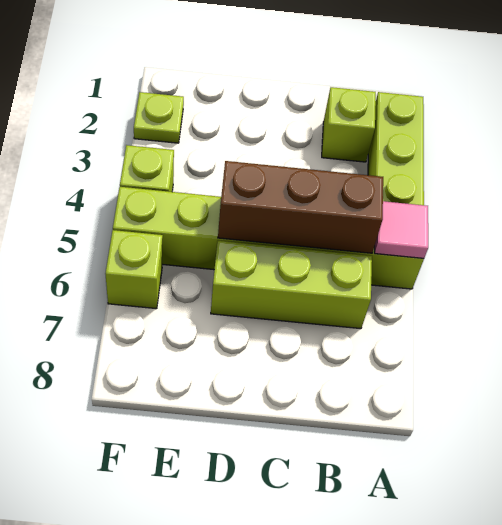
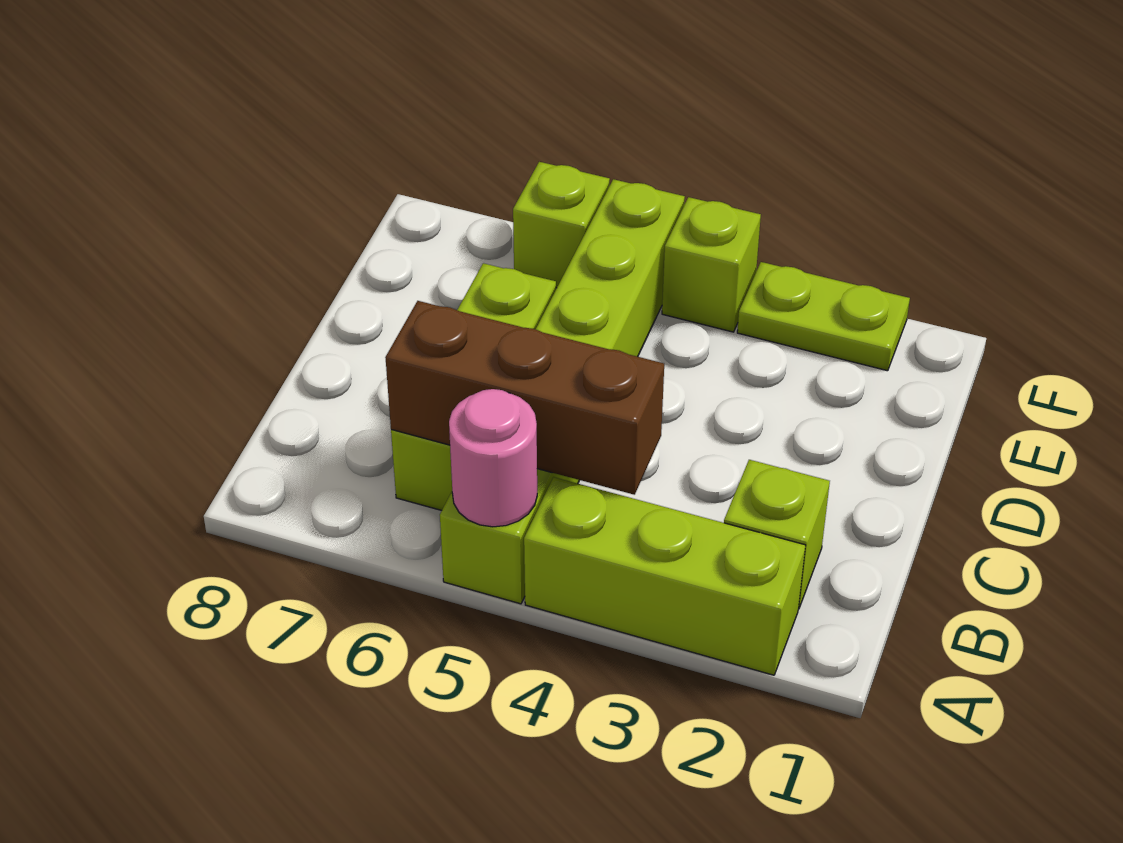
pink 1x1 tile [375,201,428,258] -> pink 1x1 round brick [449,389,537,527]
brown 1x3 brick [218,161,383,253] -> brown 1x3 brick turned to [385,301,664,495]
lime 1x1 plate [134,92,184,143] -> lime 1x2 plate [737,262,910,371]

